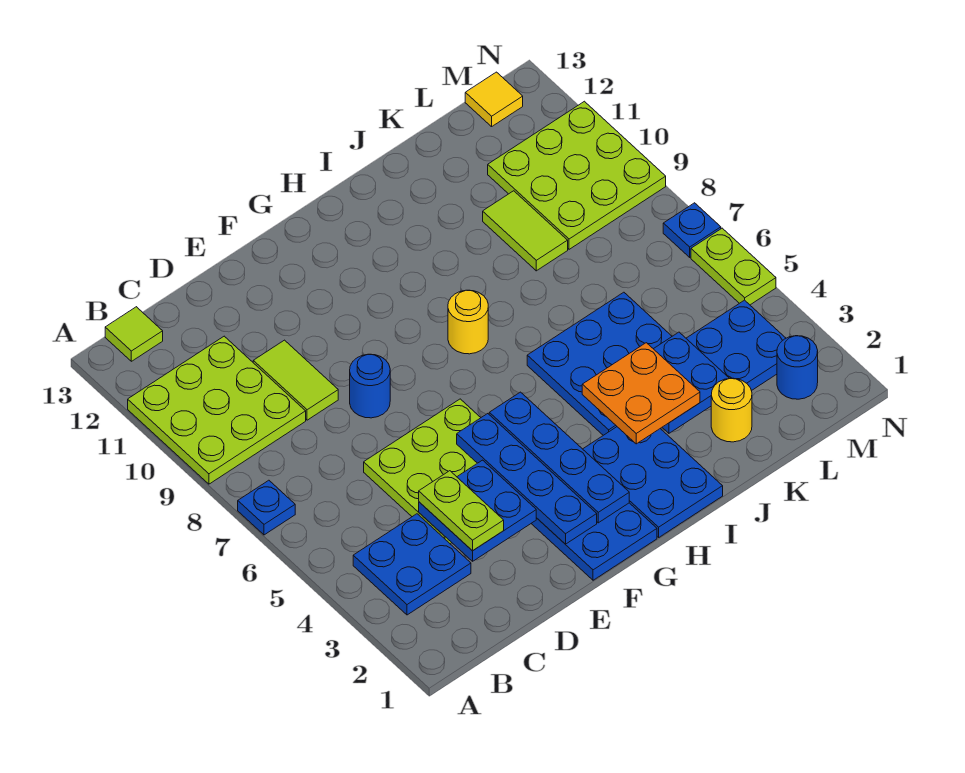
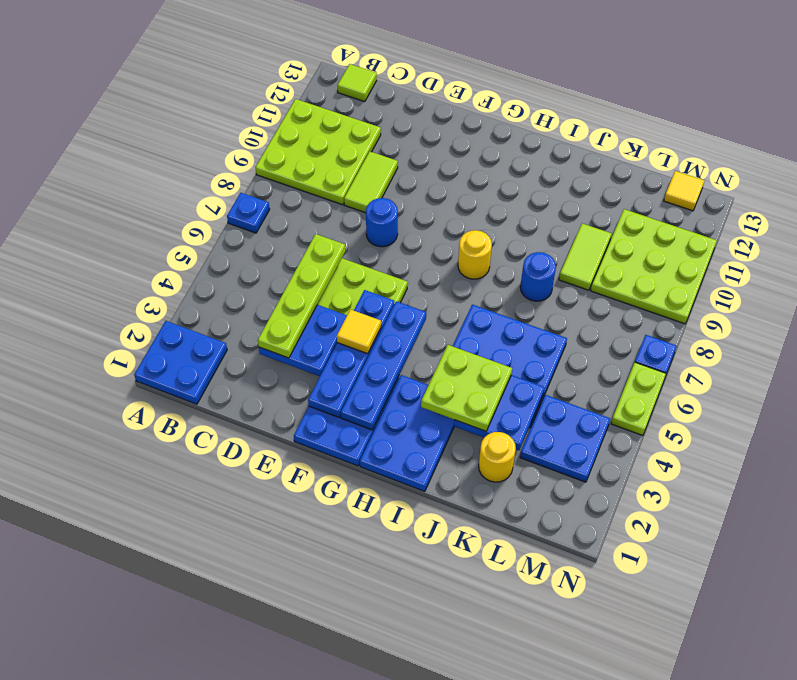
blue 2x2 plate [353,514,471,615] -> blue 2x2 plate moved to [134,321,227,404]
lime 1x2 plate [419,471,504,551] -> lime 1x4 plate [258,234,345,358]
none -> yellow 1x1 tile [337,310,381,354]
orange 2x2 plate [582,343,700,444] -> lime 2x2 plate [421,345,512,431]
blue 1x1 round brick [777,336,818,399] -> blue 1x1 round brick moved to [520,252,556,301]

